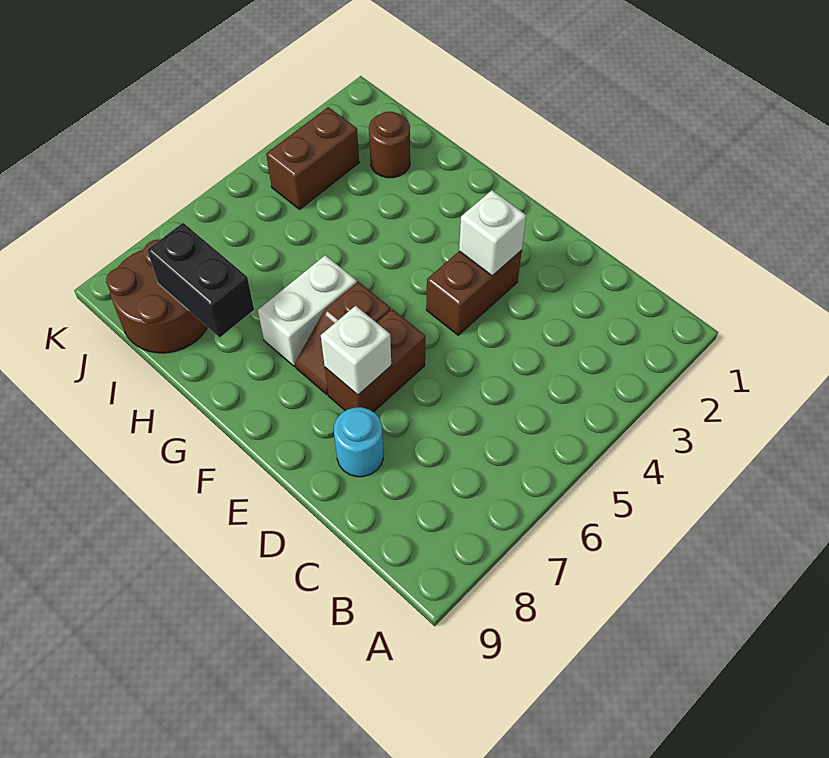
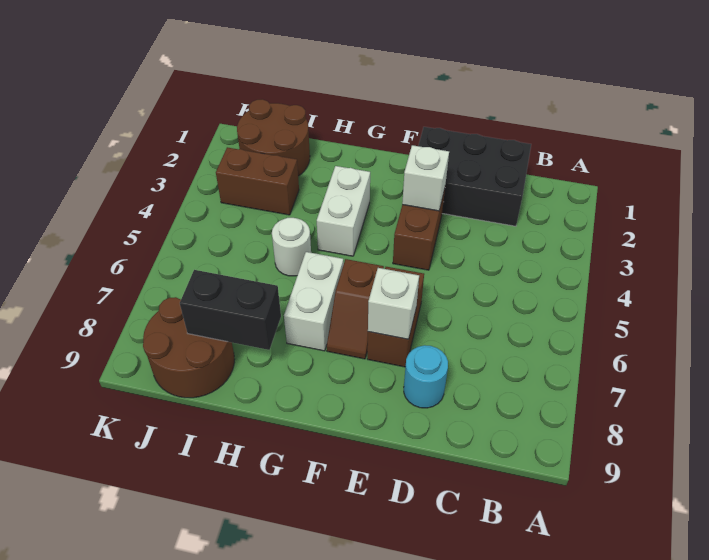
none -> black 2x3 brick [418,127,531,226]
none -> white 1x2 brick [317,166,370,256]
none -> white 1x1 round brick [272,218,311,276]
brown 1x1 round brick [369,112,410,178] -> brown 2x2 round brick [237,99,310,176]
brown 1x2 brick [266,107,359,209] -> brown 1x2 brick turned to [216,147,299,215]

